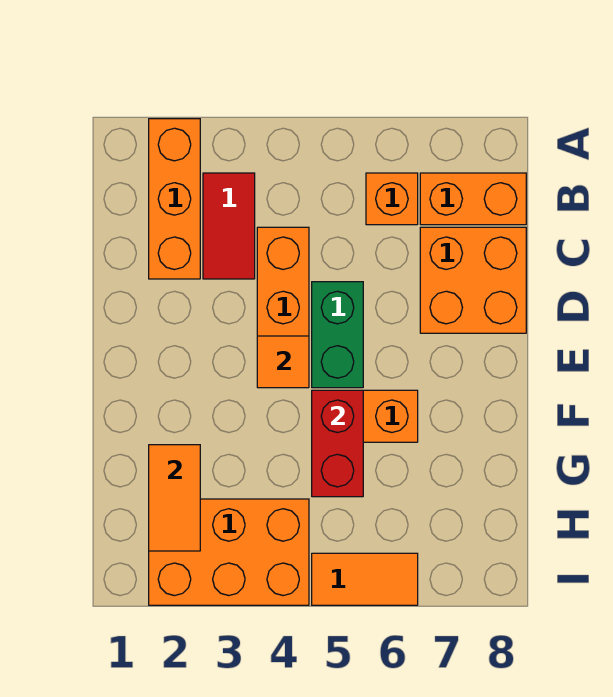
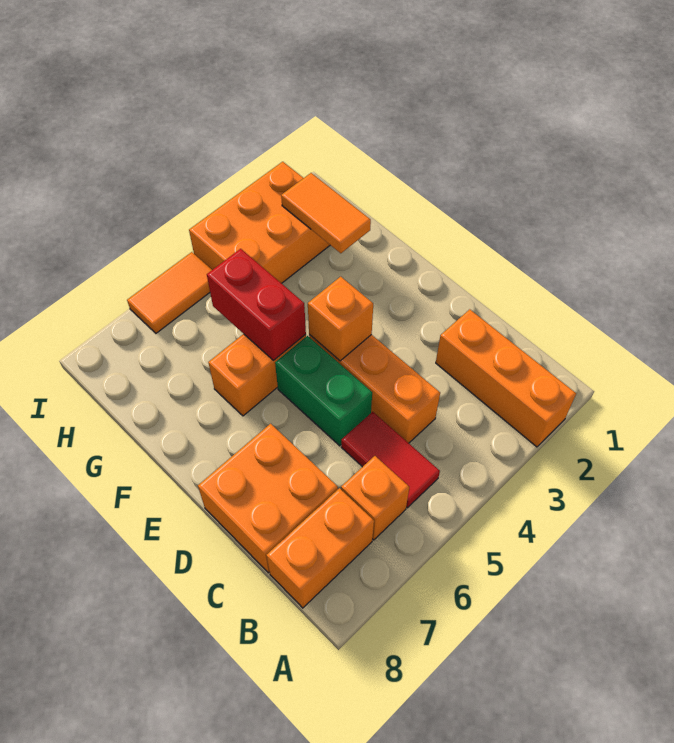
red 1x2 tile [203,173,255,279] -> red 1x2 tile moved to [341,412,440,508]
orange 1x1 tile [257,336,309,388] -> orange 1x1 brick [308,277,373,361]

